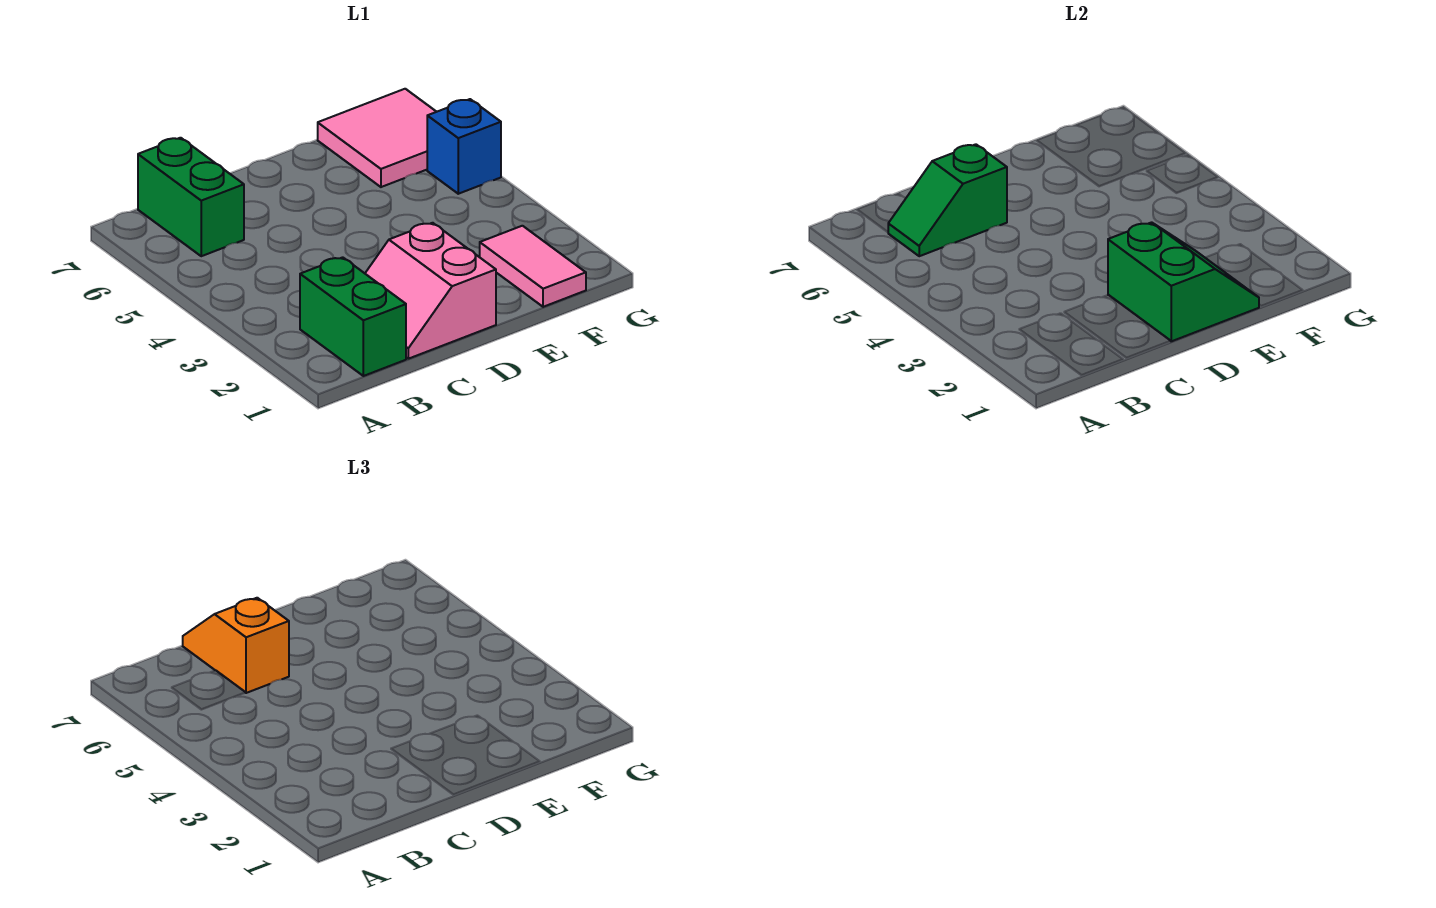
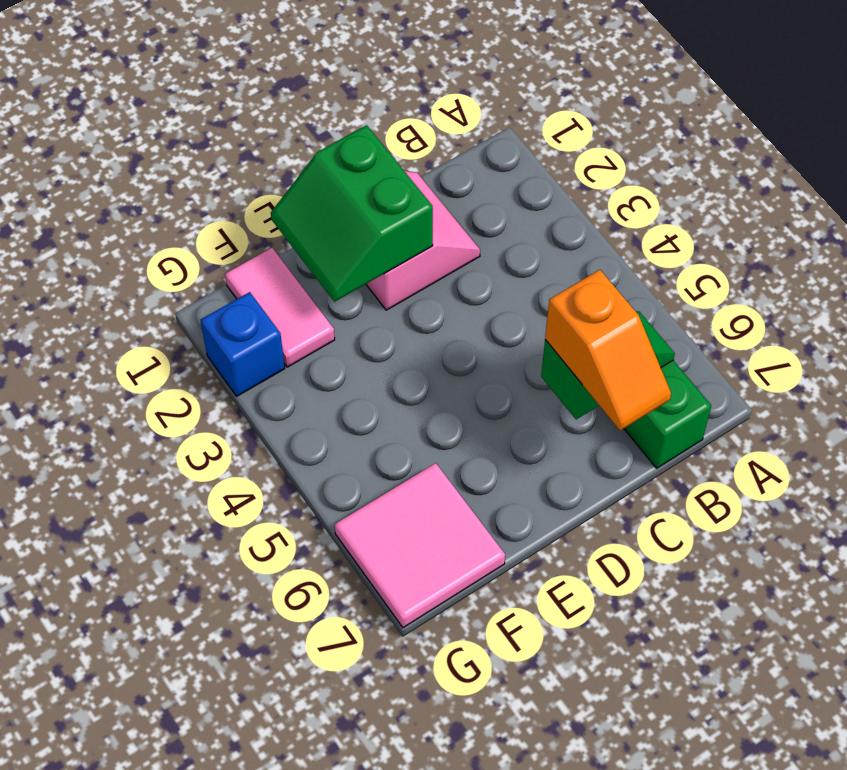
green 1x2 brick [300,257,406,376] -> none
blue 1x1 brick [427,99,501,194] -> blue 1x1 brick moved to [200,292,285,396]

